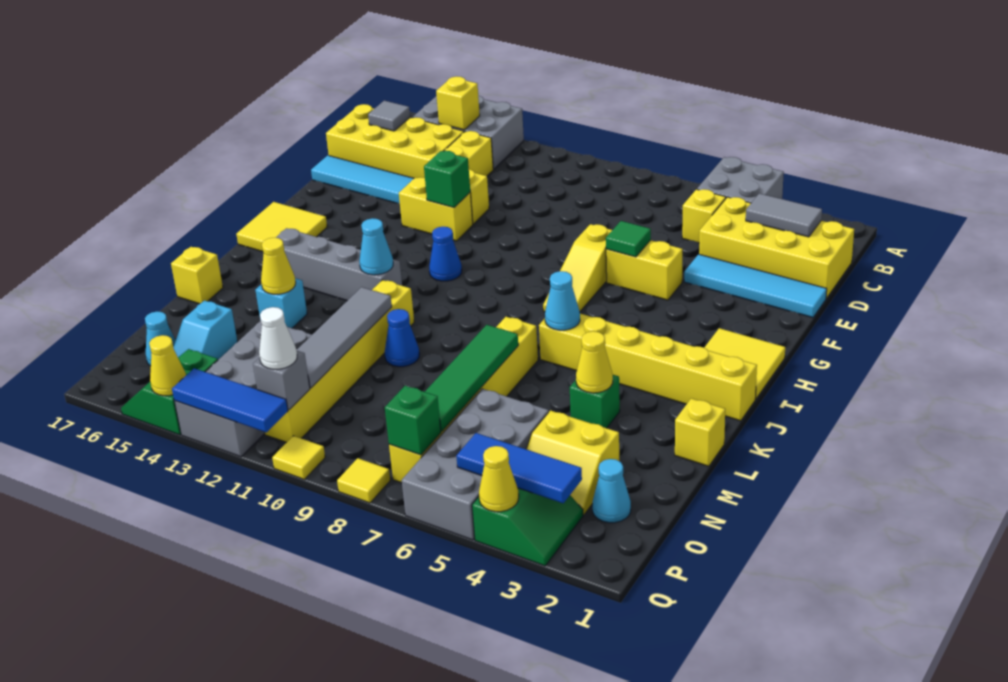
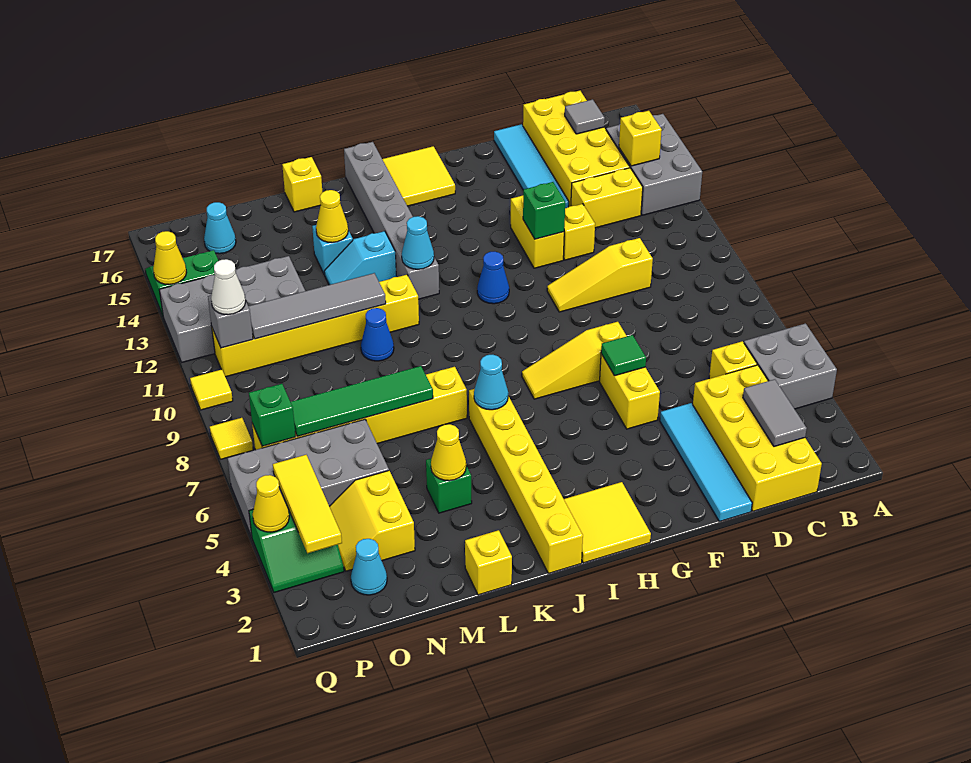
none -> yellow 1x3 slope [547,238,653,312]
grey 1x4 brick [276,228,402,301] -> grey 1x6 brick [344,142,439,299]
cyan 1x2 slope [173,301,237,360] -> cyan 1x2 slope moved to [324,231,396,285]
blue 1x3 tile [456,433,582,503] -> yellow 1x3 tile [273,455,342,553]
blue 1x3 tile [172,368,288,432] -> none

